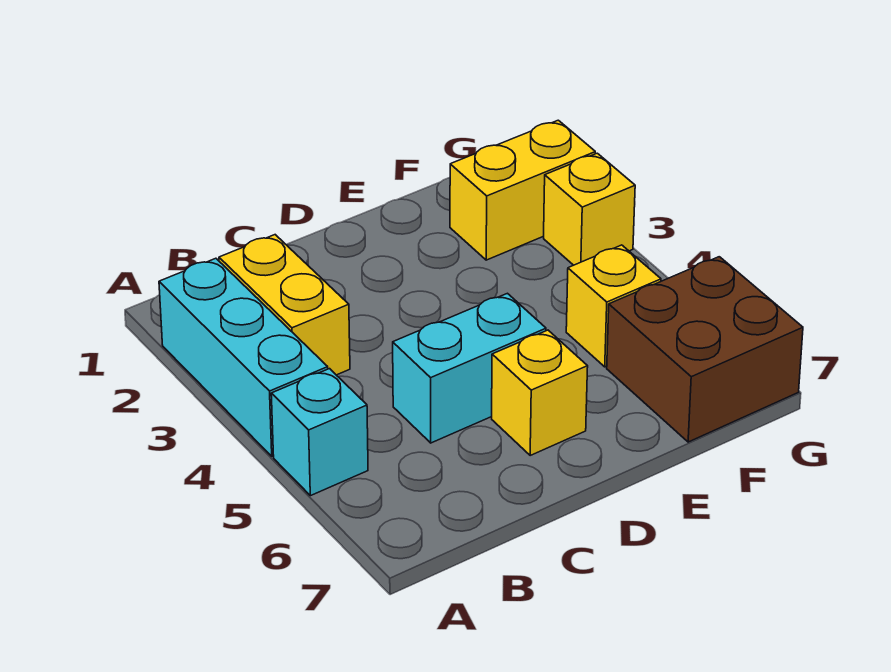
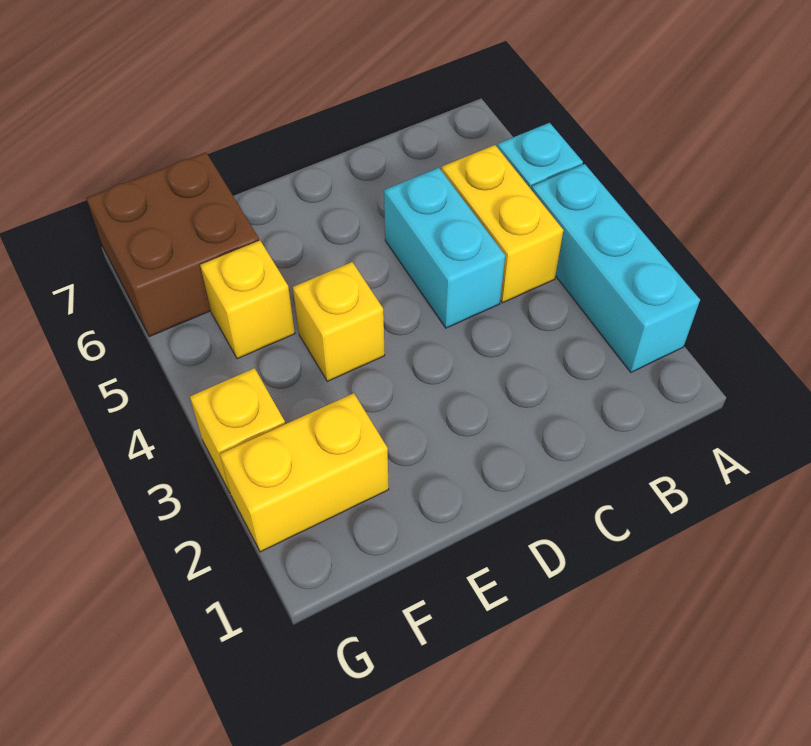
yellow 1x2 brick [219,235,350,375] -> yellow 1x2 brick moved to [442,145,563,303]
cyan 1x2 brick [393,293,546,443] -> cyan 1x2 brick turned to [384,168,505,328]
yellow 1x1 brick [492,330,588,455] -> yellow 1x1 brick moved to [293,262,385,381]

